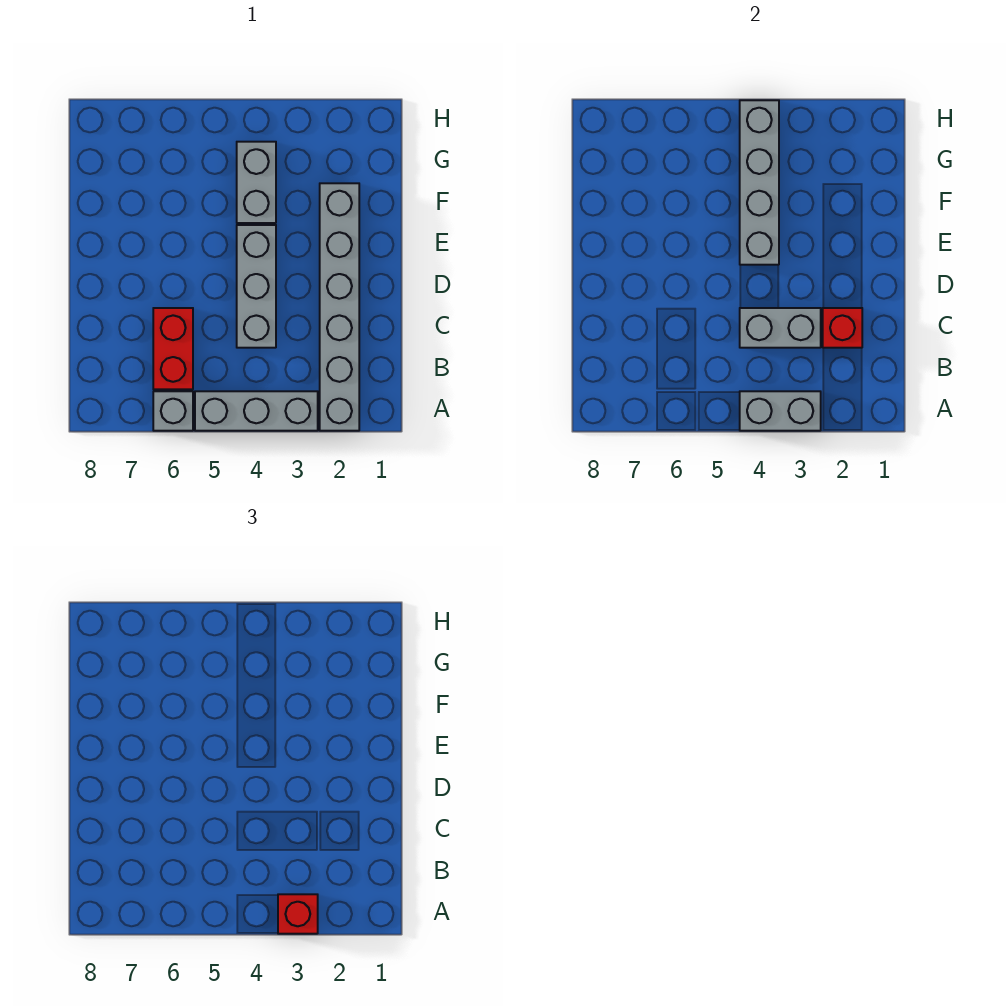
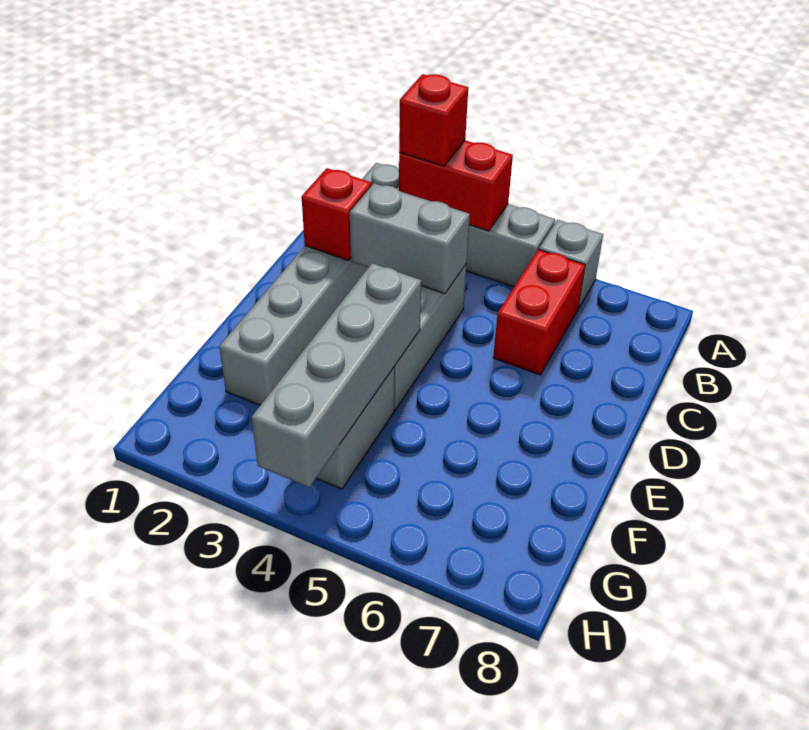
grey 1x2 brick [740,391,821,431] -> red 1x2 brick [399,140,513,231]

